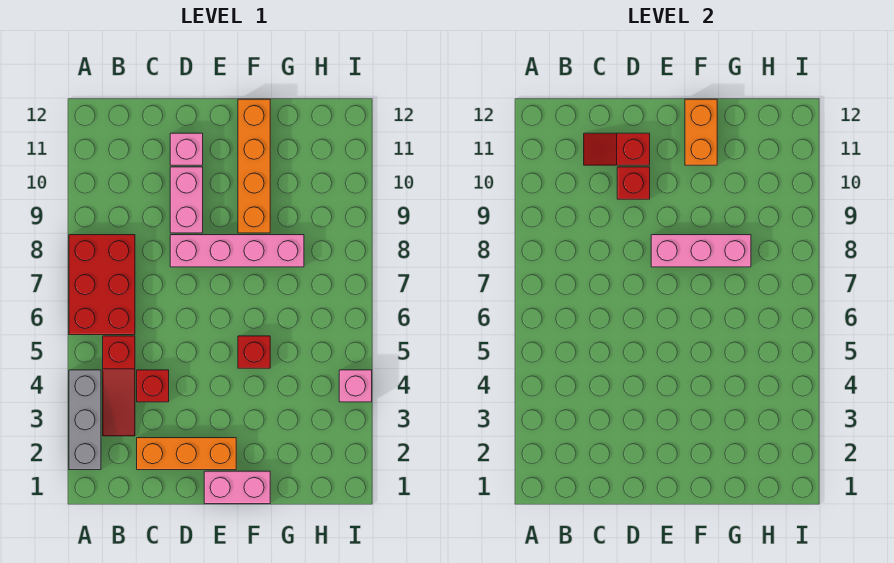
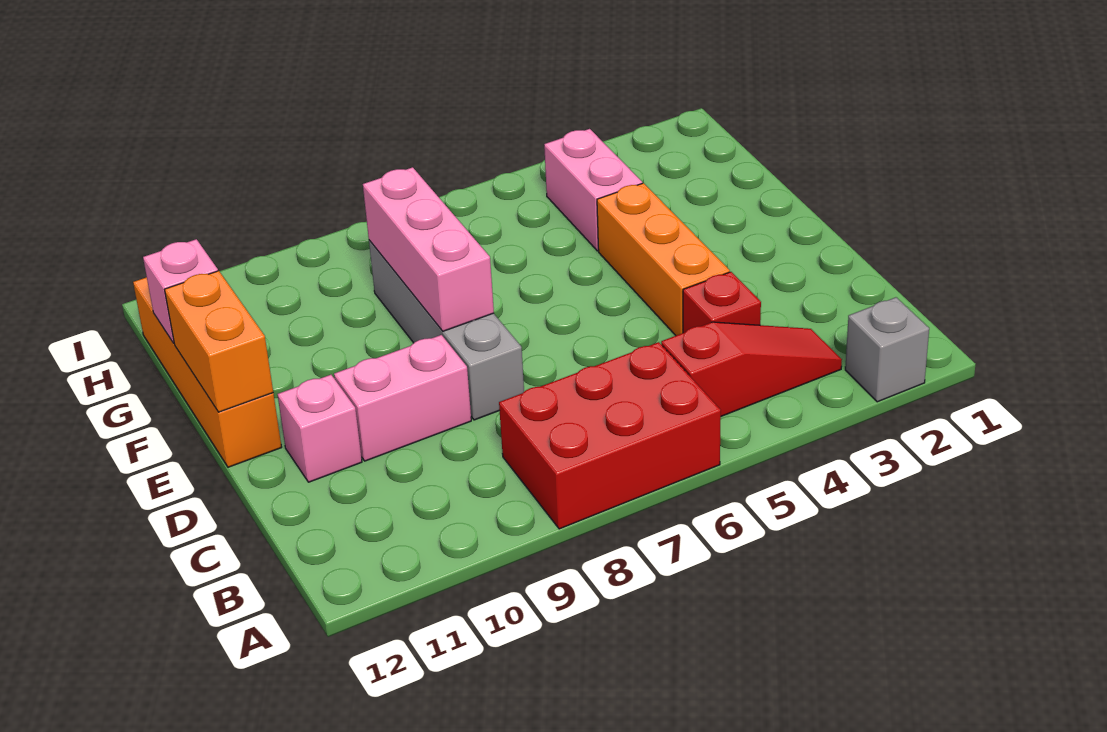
grey 1x3 brick [69,370,101,470] -> grey 1x1 brick [845,297,929,402]
orange 1x3 brick [137,438,236,470] -> orange 1x3 brick moved to [597,183,730,335]
red 1x2 slope [584,133,650,165] -> none
pink 1x4 brick [170,235,304,267] -> grey 1x4 brick [369,240,524,420]
red 1x1 brick [617,167,650,199] -> none
pink 1x2 brick [204,471,270,504] -> pink 1x2 brick moved to [544,129,642,251]
red 1x1 brick [238,336,270,368] -> none
orange 1x4 brick [238,99,270,233] -> orange 1x4 brick turned to [133,277,282,467]
orange 1x2 brick [685,99,717,165] -> orange 1x2 brick turned to [165,271,273,412]
pink 1x1 brick [339,370,372,402] -> pink 1x1 brick moved to [143,239,218,343]

